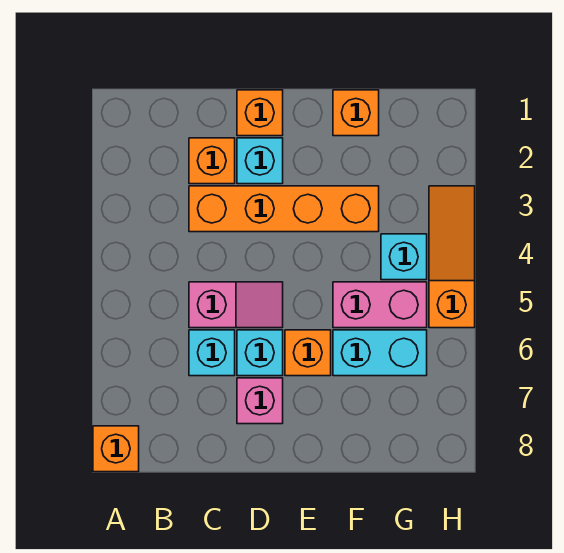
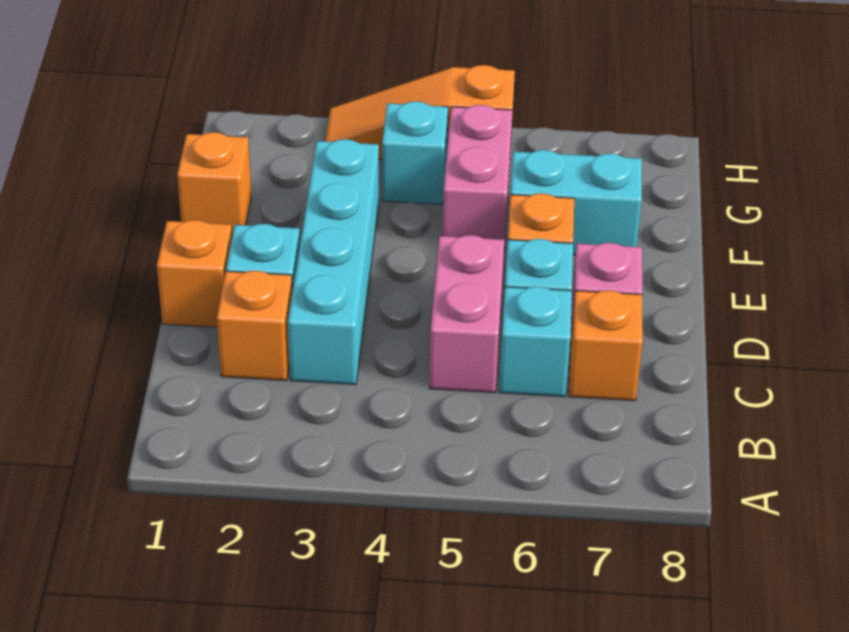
orange 1x1 brick [93,426,139,472] -> orange 1x1 brick moved to [569,290,643,401]
orange 1x4 brick [189,186,379,232] -> cyan 1x4 brick [288,139,379,385]
pink 1x2 slope [189,282,283,328] -> pink 1x2 brick [429,235,504,393]
cyan 1x2 brick [333,330,427,376] -> cyan 1x2 brick turned to [510,150,642,255]

